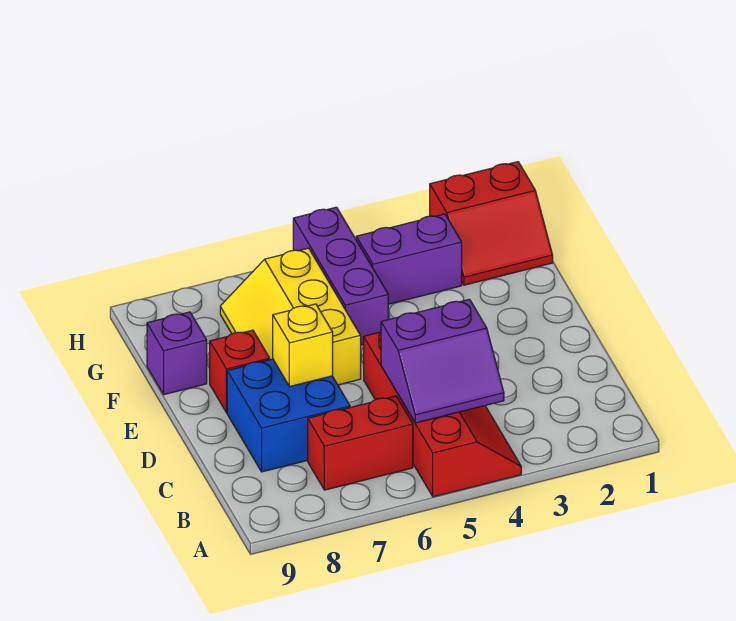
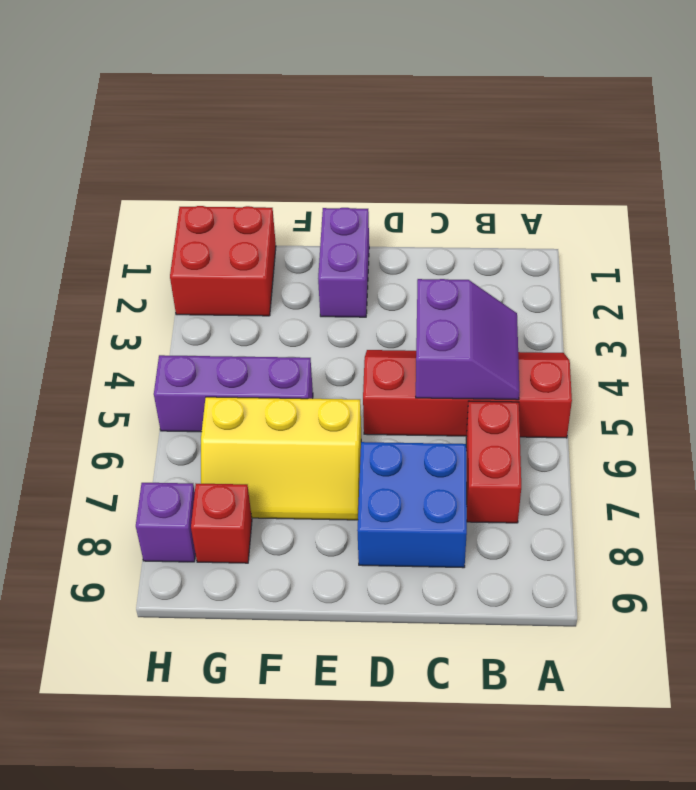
yellow 1x1 brick [273,304,333,387] -> none
red 1x1 brick [210,330,270,413] -> red 1x1 brick moved to [191,484,252,563]
purple 1x1 brick [147,312,207,395] -> purple 1x1 brick moved to [136,483,195,562]
red 2x2 slope [430,162,553,285] -> red 2x2 brick [170,206,276,316]
purple 1x2 brick [356,214,462,304] -> purple 1x2 brick moved to [318,208,369,317]

